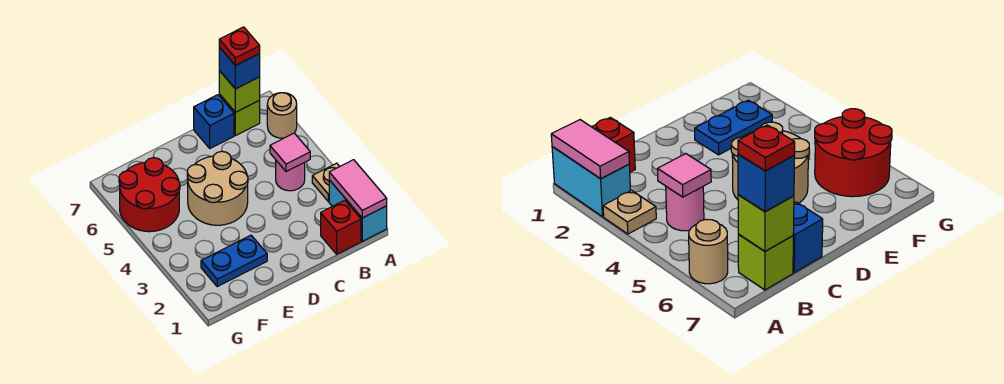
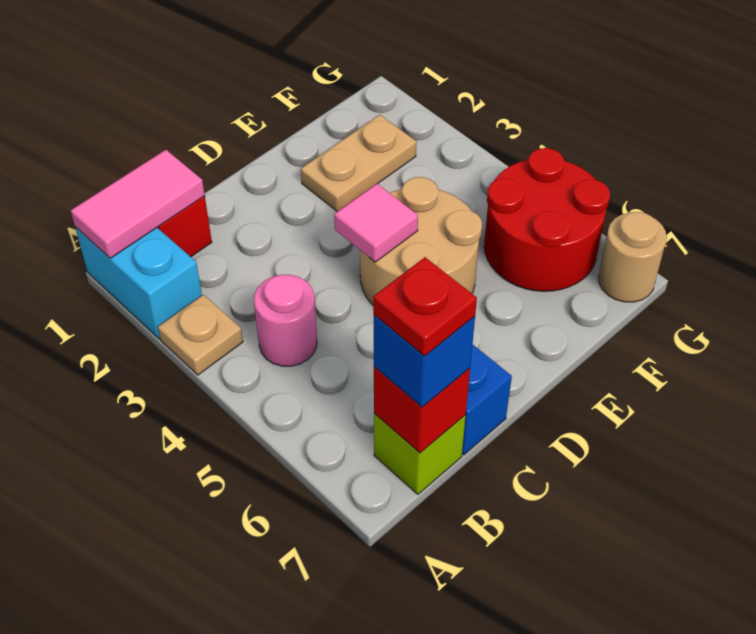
pink 1x2 tile [329,160,387,218] -> pink 1x2 tile turned to [71,150,205,258]
tan 1x1 round brick [267,93,297,138] -> tan 1x1 round brick moved to [598,212,667,302]
pink 1x1 tile [270,133,310,172] -> pink 1x1 tile moved to [334,184,418,262]
lime 1x1 brick [219,71,260,112] -> red 1x1 brick [374,367,470,453]
blue 1x2 plate [201,235,267,287] -> tan 1x2 plate [301,115,416,212]

